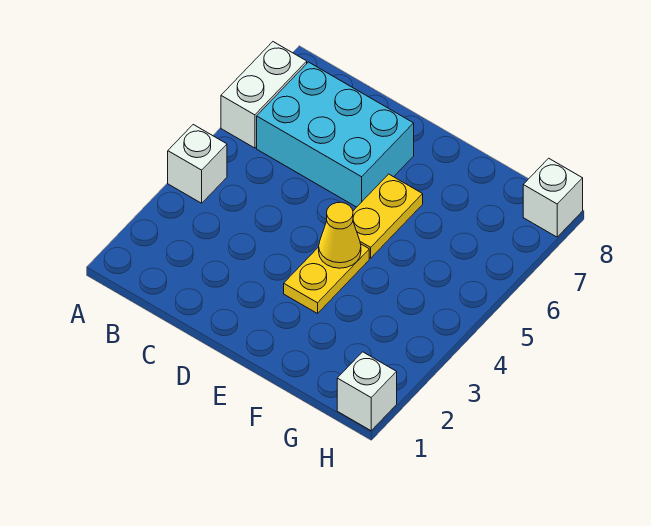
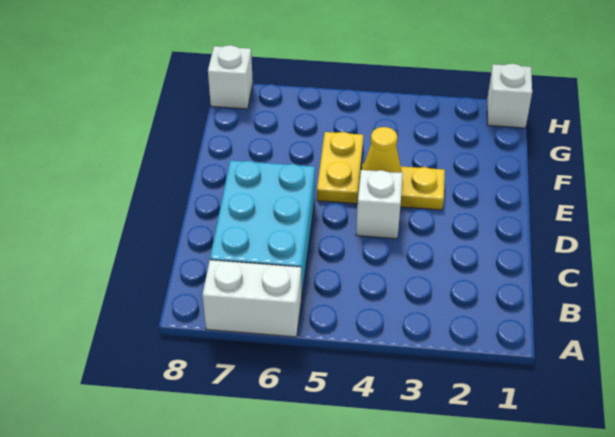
white 1x1 brick [168,125,227,203] -> white 1x1 brick moved to [356,170,403,239]
yellow 1x2 plate [353,174,423,258] -> yellow 1x2 plate turned to [317,132,363,204]

